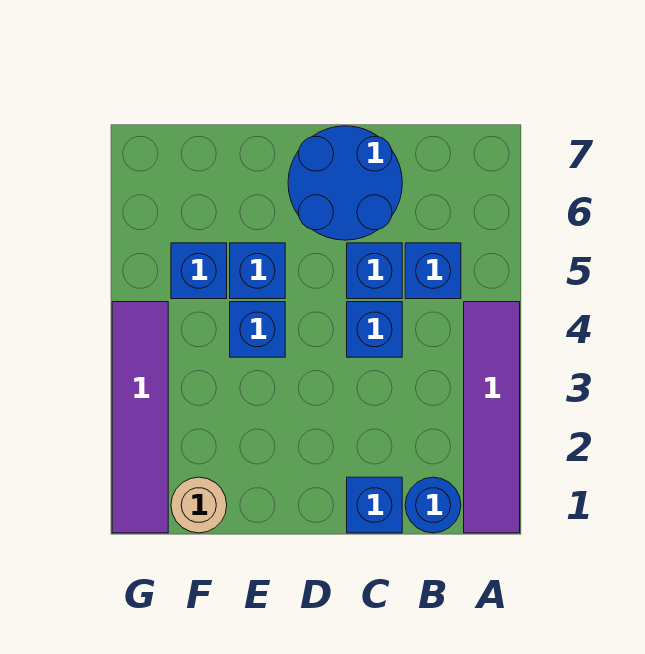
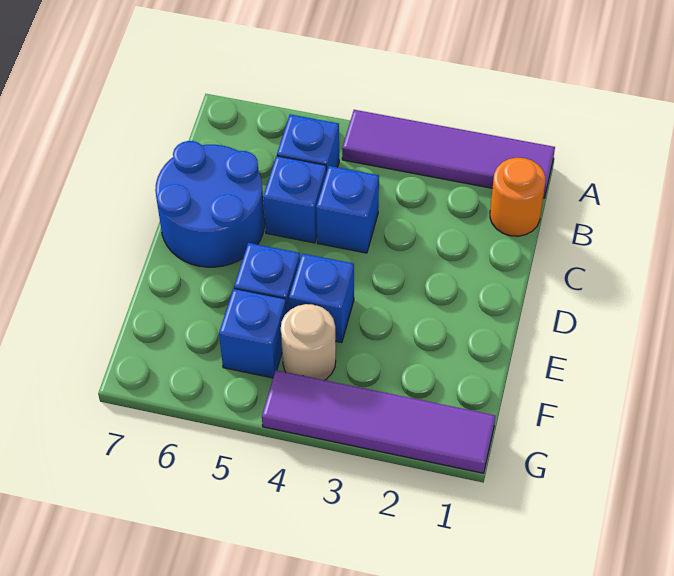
blue 1x1 round brick [405,477,461,533] -> orange 1x1 round brick [490,158,545,236]
blue 1x1 brick [347,477,402,533] -> none
tan 1x1 round brick [171,477,227,533] -> tan 1x1 round brick moved to [281,304,336,380]

